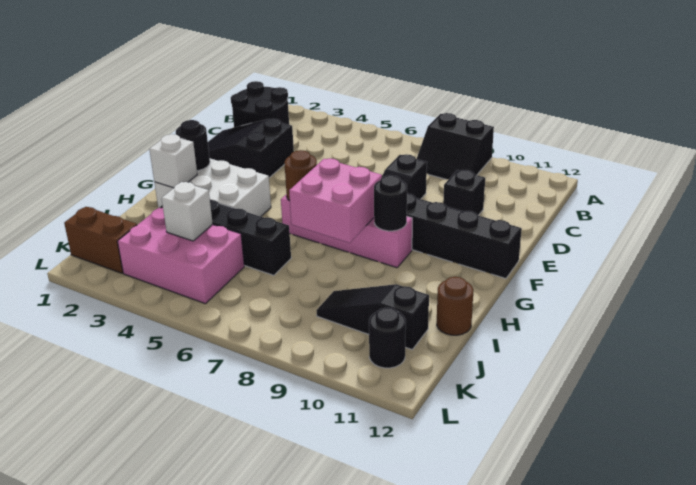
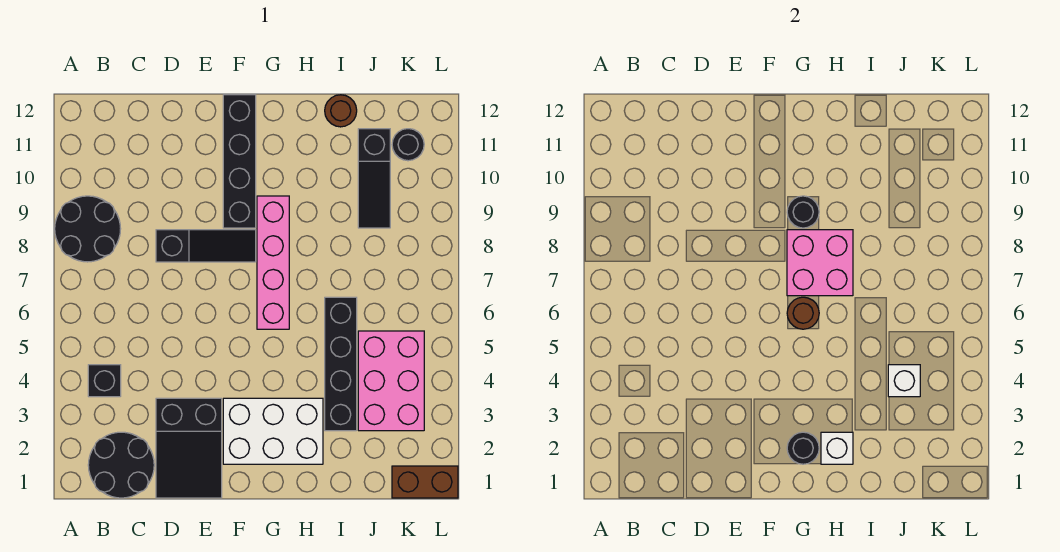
black 2x2 slope [417,113,494,179] -> black 2x2 round brick [55,196,121,262]
black 1x1 brick [443,170,485,215] -> black 1x1 brick moved to [88,365,121,397]
white 2x3 brick [154,159,271,216] -> white 2x3 brick turned to [223,398,323,464]
brown 1x2 brick [64,207,137,273] -> brown 1x2 brick turned to [392,466,458,498]

